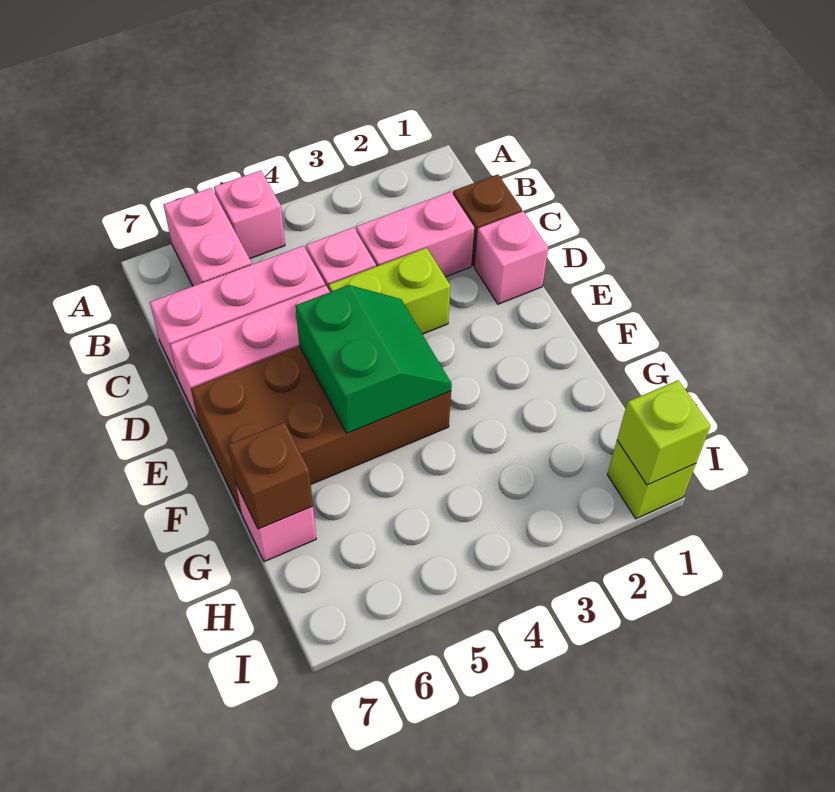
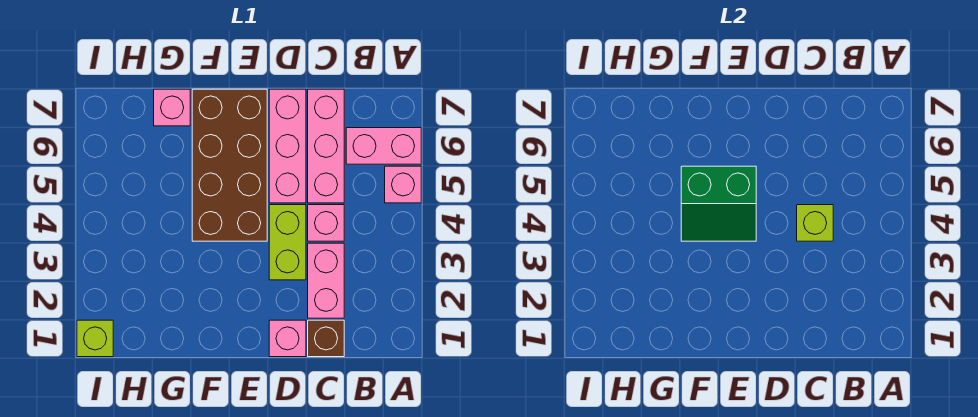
brown 1x1 brick [228,422,313,529] -> none
lime 1x1 brick [617,380,711,485] -> lime 1x1 brick moved to [797,205,833,241]

